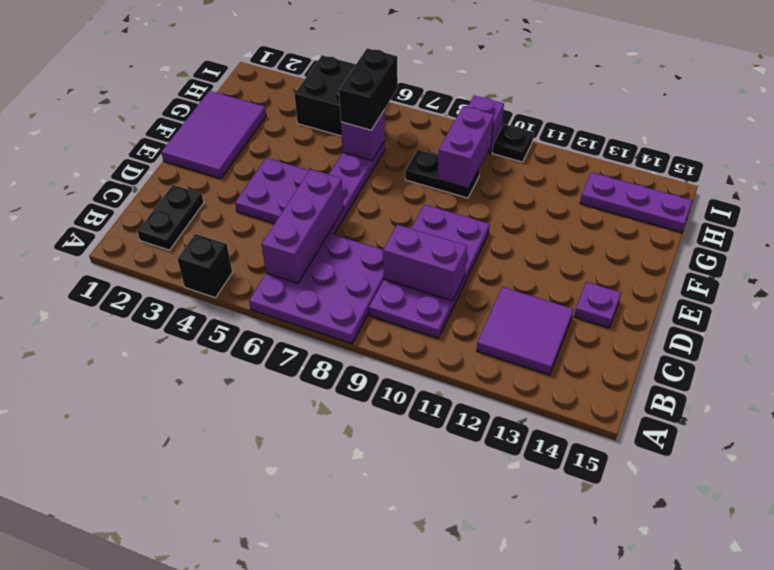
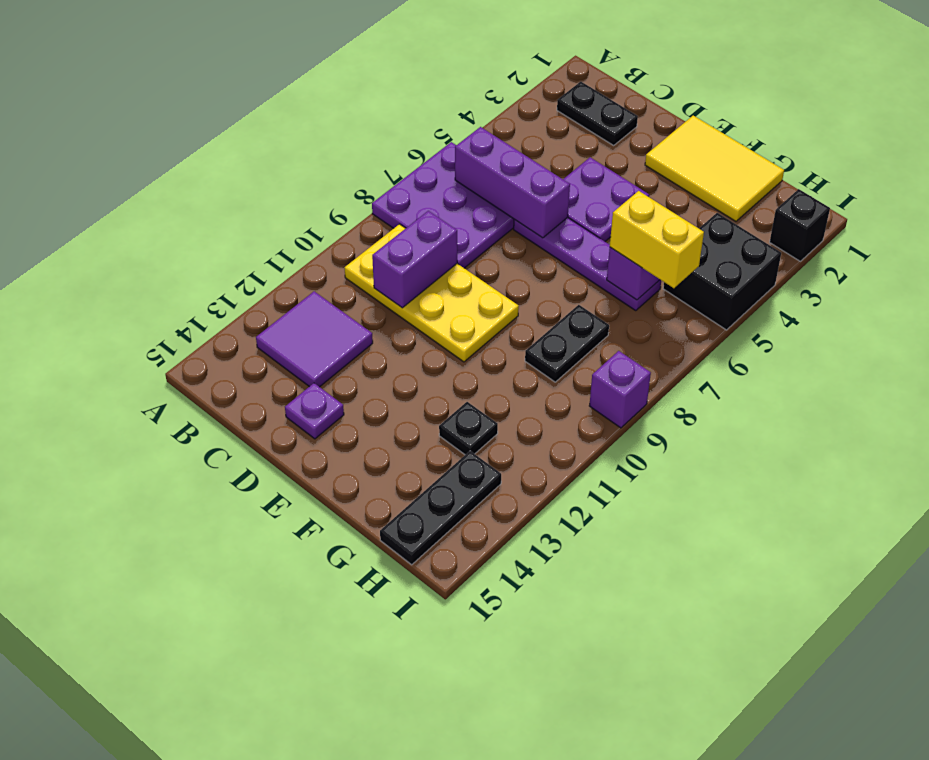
black 1x1 brick [177,234,232,298] -> black 1x1 brick moved to [770,189,830,261]
purple 2x4 plate [369,205,490,338] -> yellow 2x4 plate [345,224,519,362]
purple 2x3 tile [161,91,266,179] -> yellow 2x3 tile [645,116,784,221]
black 1x2 brick [339,48,398,130] -> yellow 1x2 brick [610,191,704,288]
purple 1x2 brick [438,106,494,188] -> none
purple 1x3 plate [580,172,692,233] -> black 1x3 plate [380,451,501,565]
black 1x1 plate [492,124,534,162] -> black 1x1 plate moved to [439,402,498,455]

